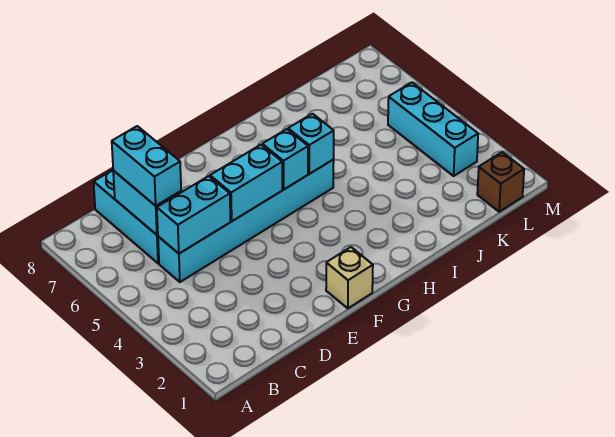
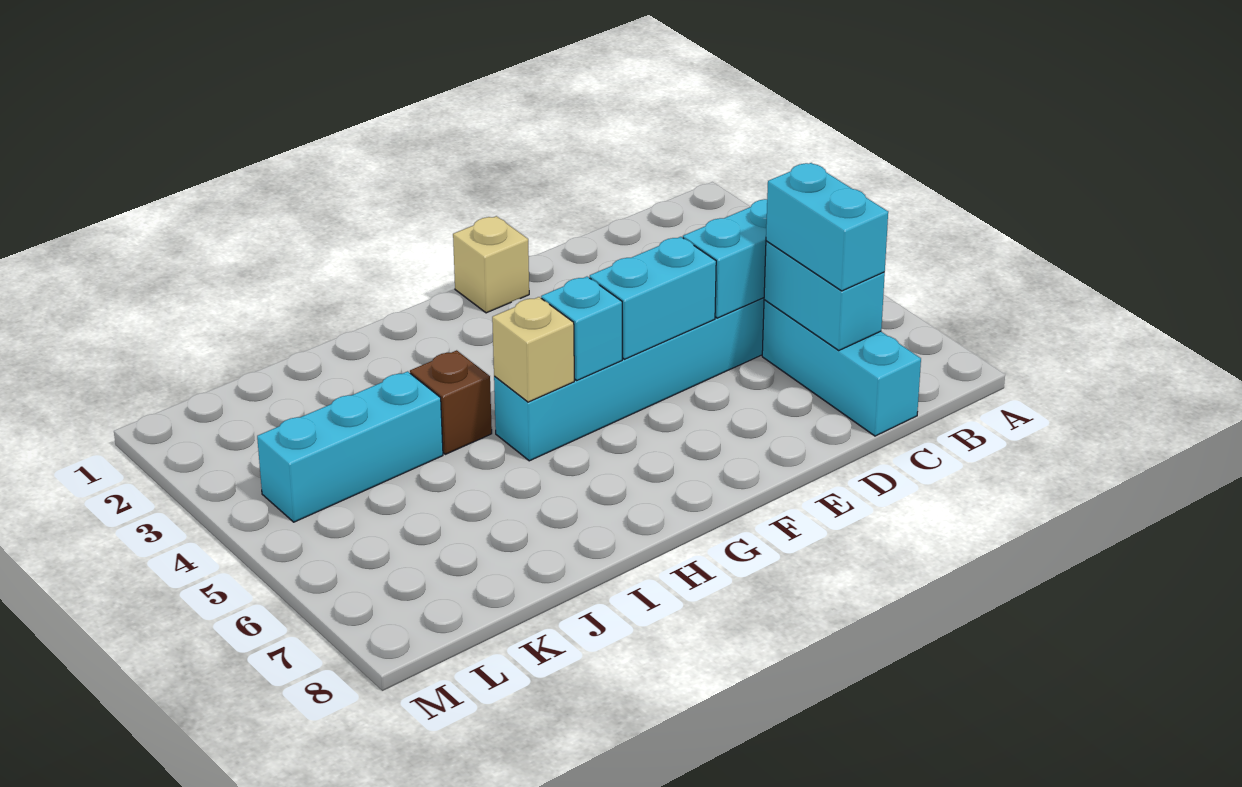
cyan 1x1 brick [288,114,334,174] -> tan 1x1 brick [492,297,574,402]
brown 1x1 brick [477,152,524,212] -> brown 1x1 brick moved to [410,350,492,454]
cyan 1x3 brick [388,83,478,176] -> cyan 1x3 brick turned to [257,371,443,522]

